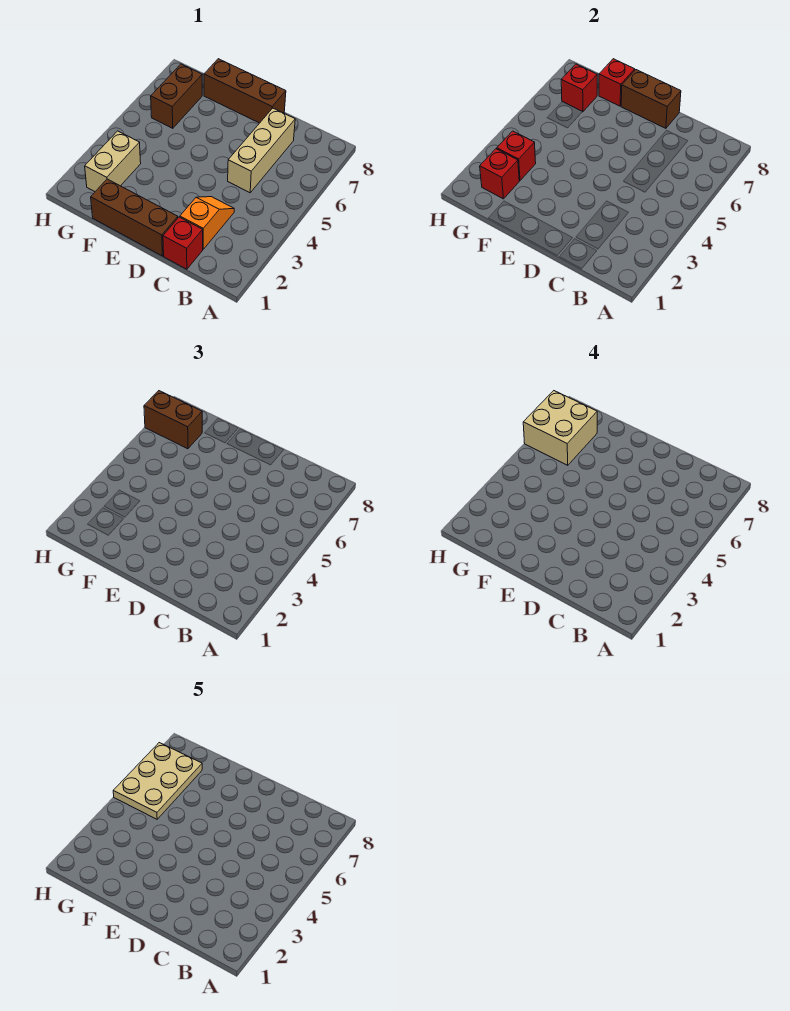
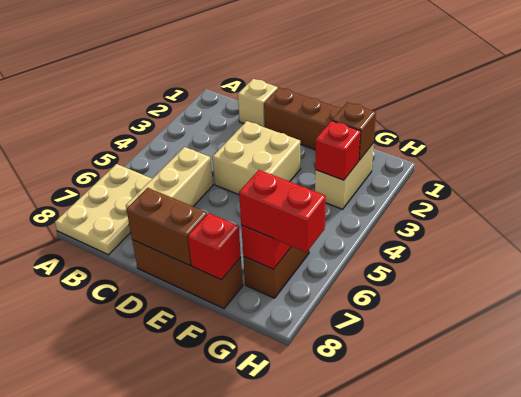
red 1x1 brick [163,217,203,269] -> tan 1x1 brick [238,79,278,127]
orange 1x2 slope [180,197,234,249] -> none
red 1x1 brick [480,149,519,199] -> brown 1x1 brick [332,102,376,161]
tan 2x3 plate [113,743,202,819] -> tan 2x3 plate moved to [55,164,152,255]
tan 2x2 brick [523,391,597,465] -> tan 2x2 brick moved to [213,121,301,195]
brown 1x2 brick [144,391,202,449] -> red 1x2 brick [239,170,326,252]

